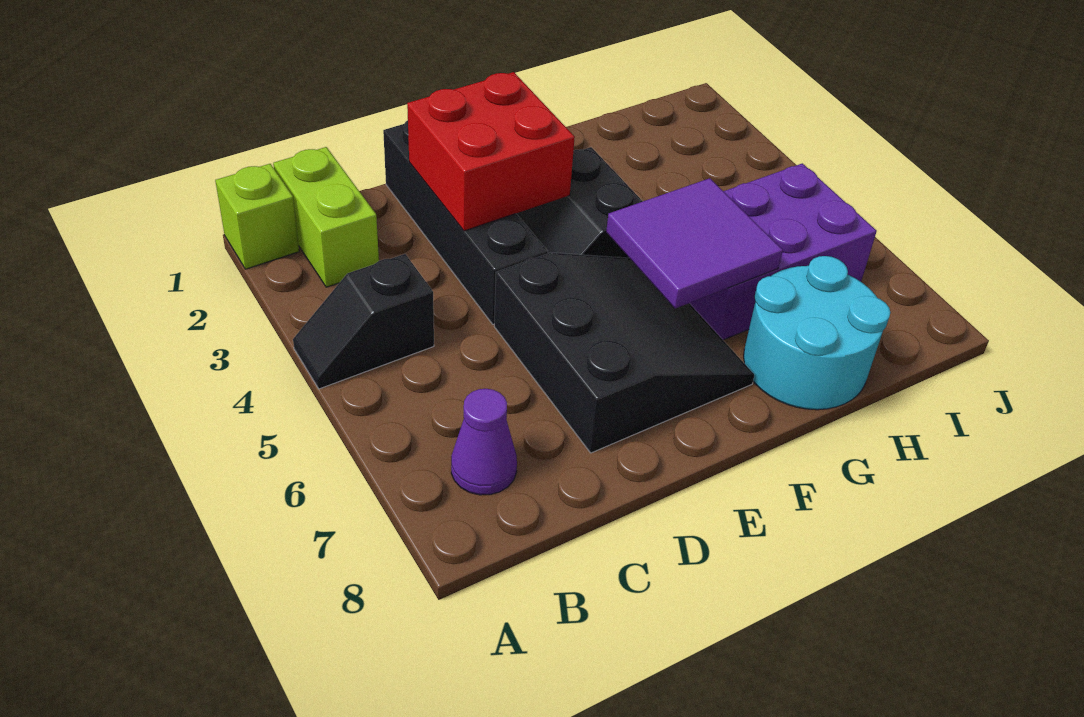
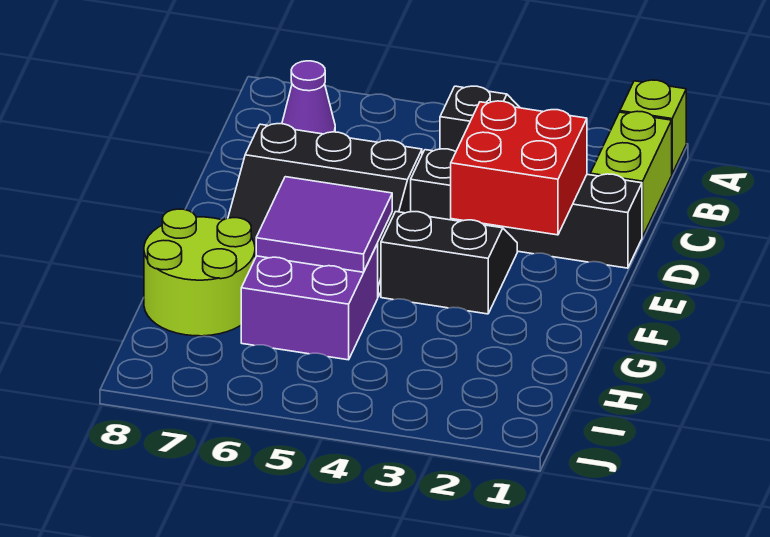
lime 1x2 brick [273,147,379,287] -> lime 1x2 brick turned to [590,111,672,237]
purple 2x3 brick [690,163,877,340] -> purple 2x2 brick [241,244,378,360]
cyan 2x2 round brick [744,256,890,410] -> lime 2x2 round brick [144,209,255,336]

